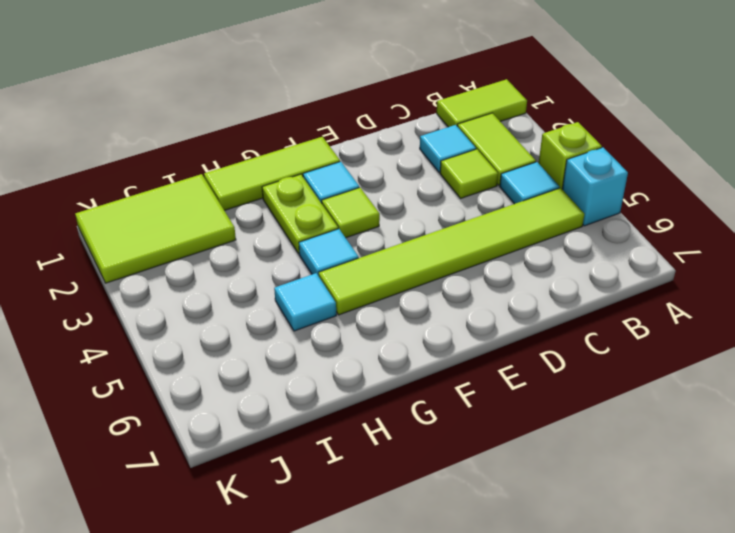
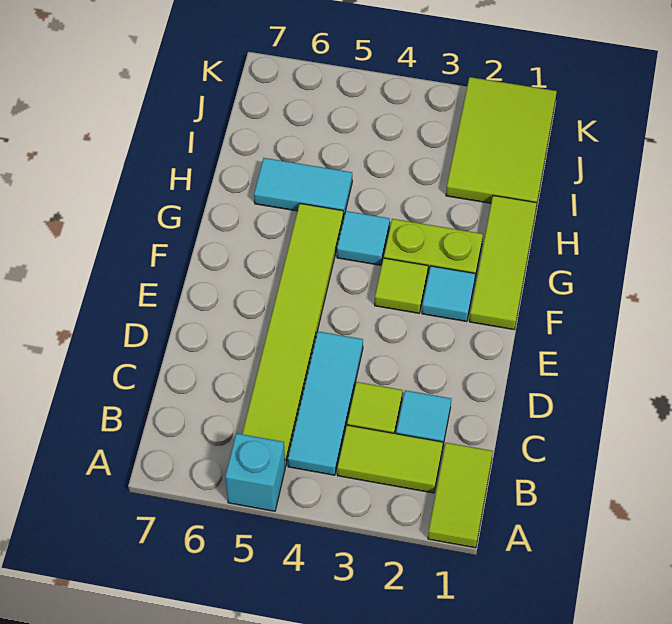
lime 1x1 brick [539,122,602,189] -> none
cyan 1x1 tile [500,162,560,204] -> cyan 1x3 tile [288,331,363,475]
cyan 1x1 tile [274,273,336,331] -> cyan 1x2 tile [254,158,352,218]

